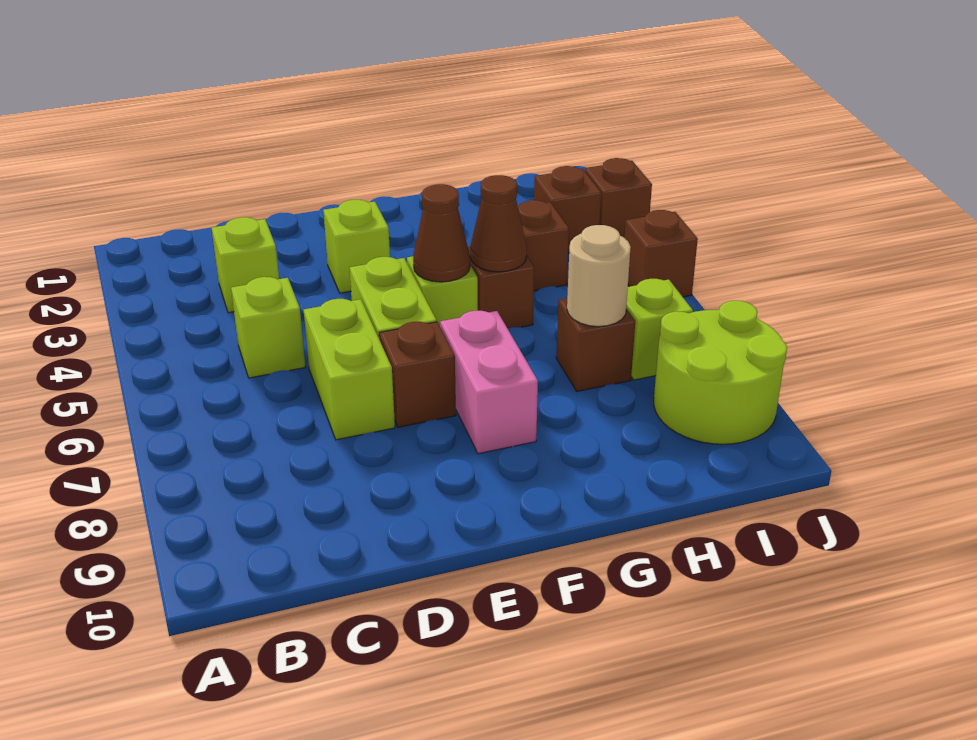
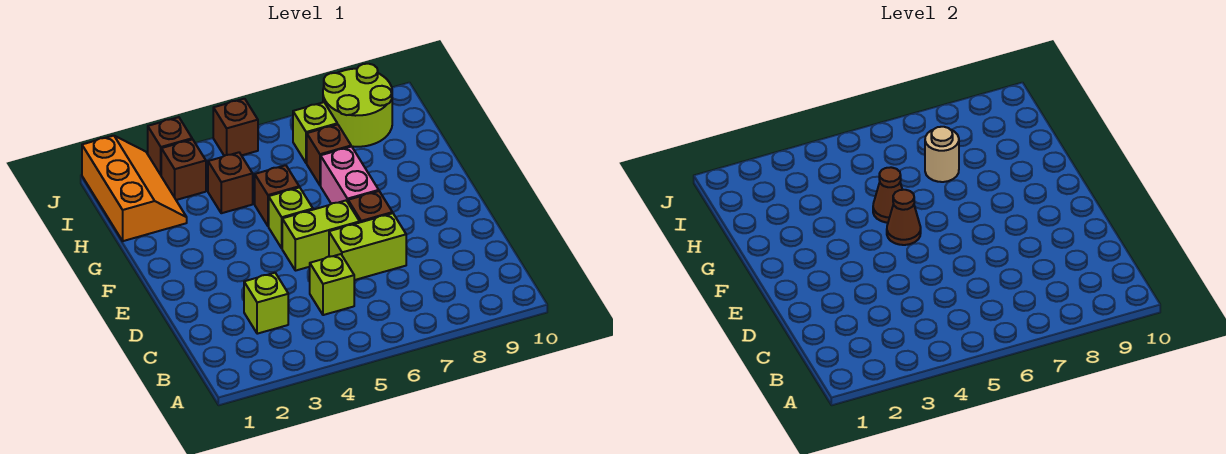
lime 1x1 brick [323,200,390,293] -> none
pink 1x2 brick [440,311,538,454] -> pink 1x2 brick turned to [321,147,379,204]
none -> orange 2x3 slope [82,136,187,241]

